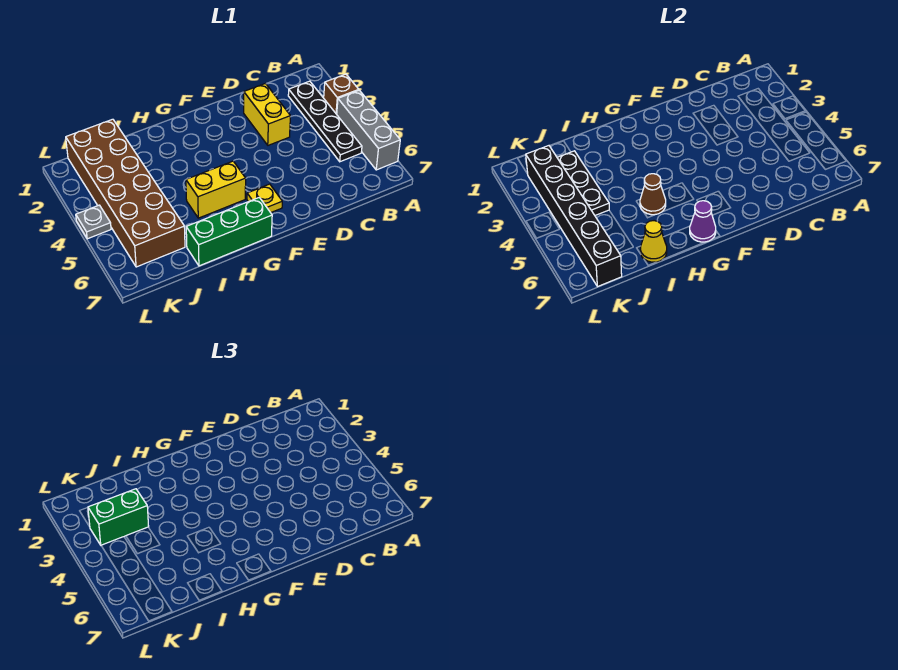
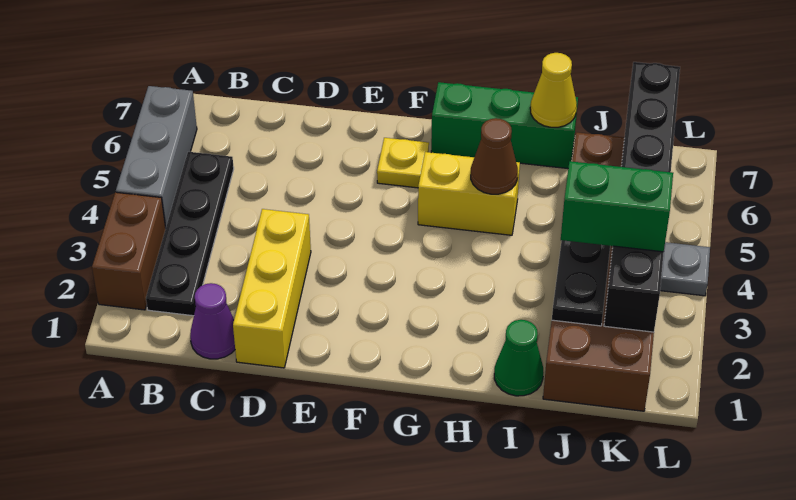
brown 1x1 brick [324,74,359,114] -> brown 1x2 brick [92,192,166,310]
yellow 1x2 brick [244,84,290,145] -> yellow 1x3 brick [233,209,311,368]
purple 1x1 cone [690,201,716,242] -> purple 1x1 cone moved to [190,283,235,359]
none -> green 1x1 cone [494,320,544,396]

